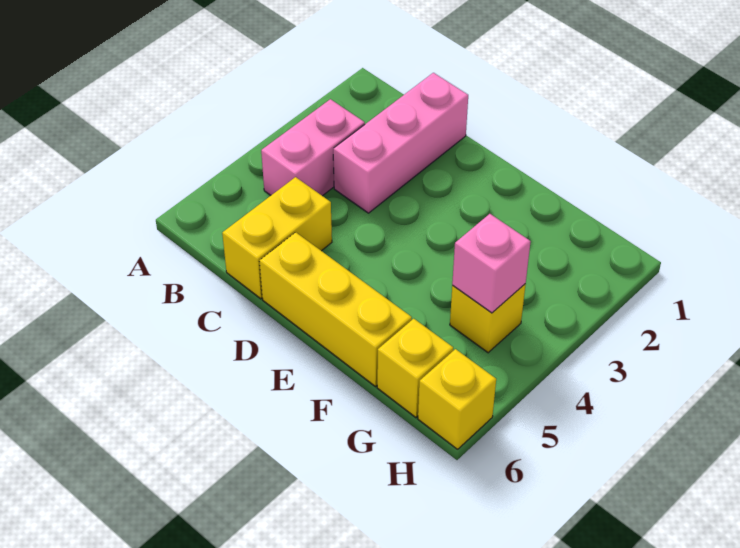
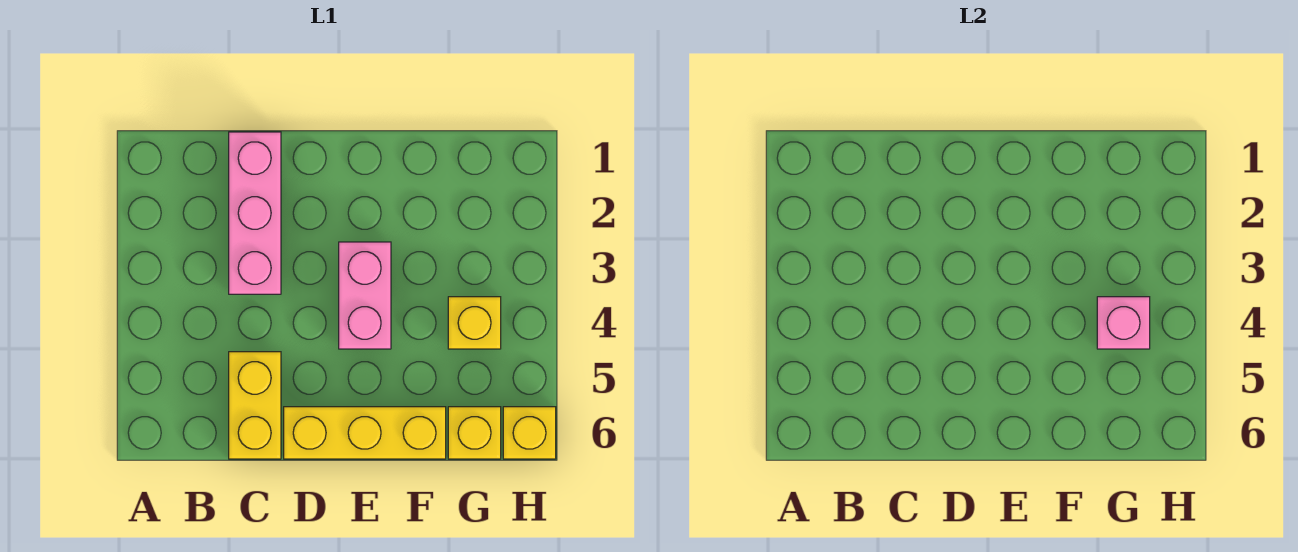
pink 1x2 brick [261,99,365,196] -> pink 1x2 brick moved to [339,242,391,349]

